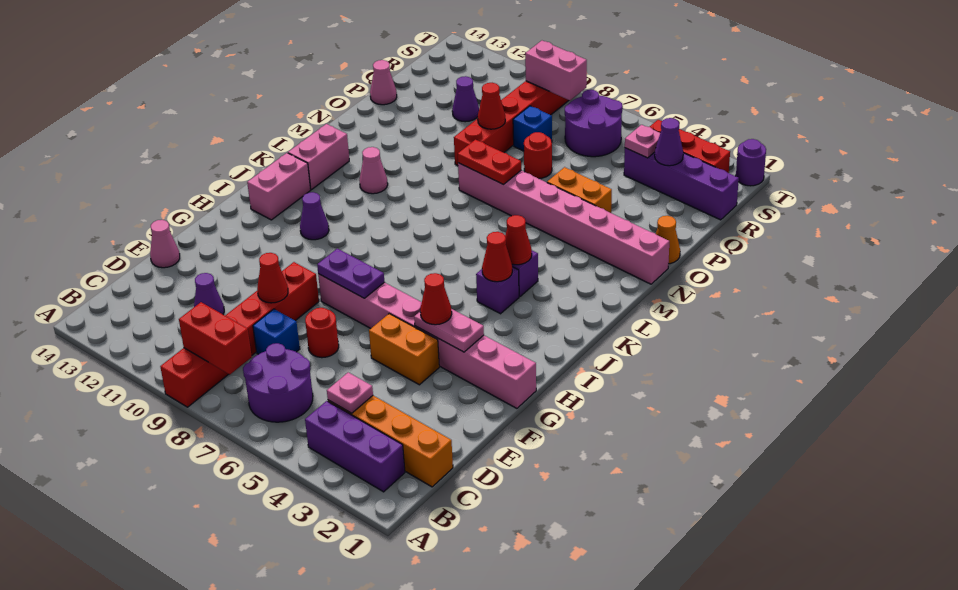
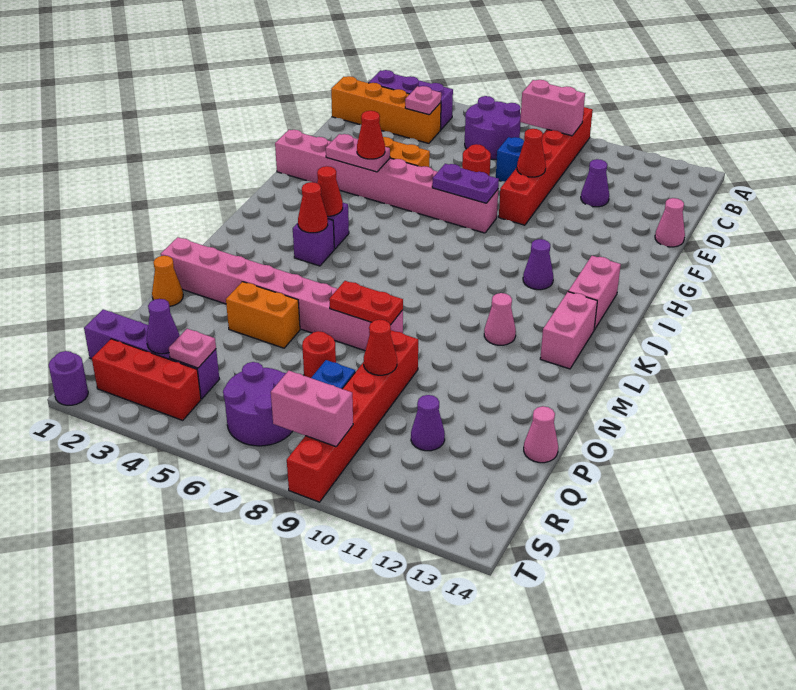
red 1x2 brick [179,302,252,375] -> pink 1x2 brick [520,80,585,136]

